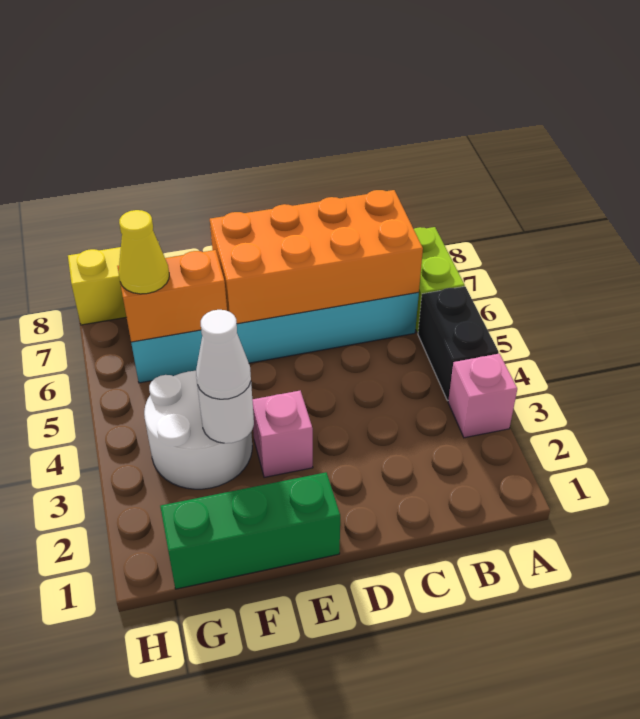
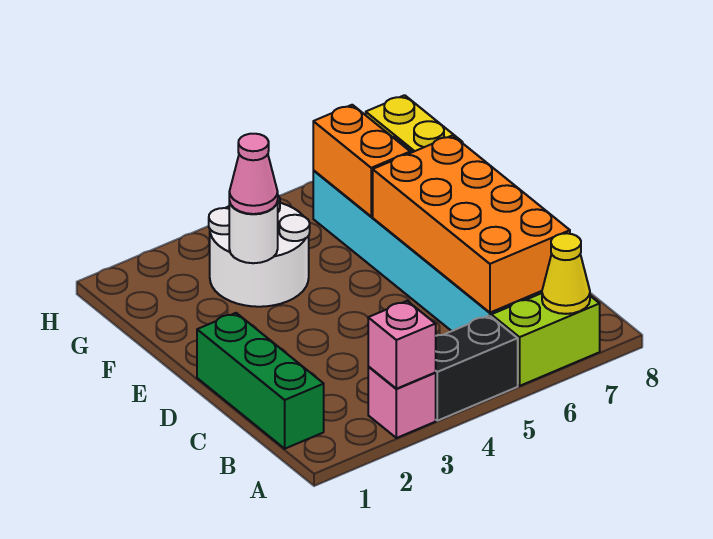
green 1x3 brick [160,472,340,589] -> green 1x3 brick moved to [197,313,324,449]
pink 1x1 brick [252,391,313,477] -> pink 1x1 brick moved to [368,301,436,389]
white 1x1 cone [196,310,251,399] -> pink 1x1 cone [229,134,278,214]
yellow 1x1 cone [119,210,169,294] -> yellow 1x1 cone moved to [542,233,590,314]

